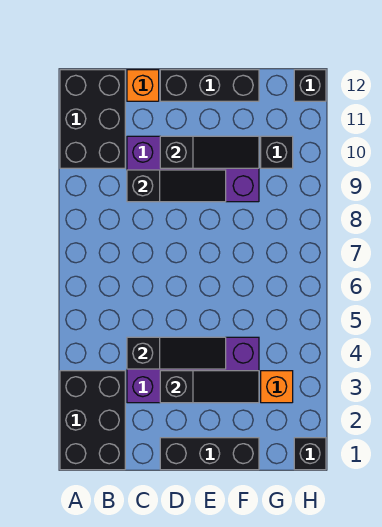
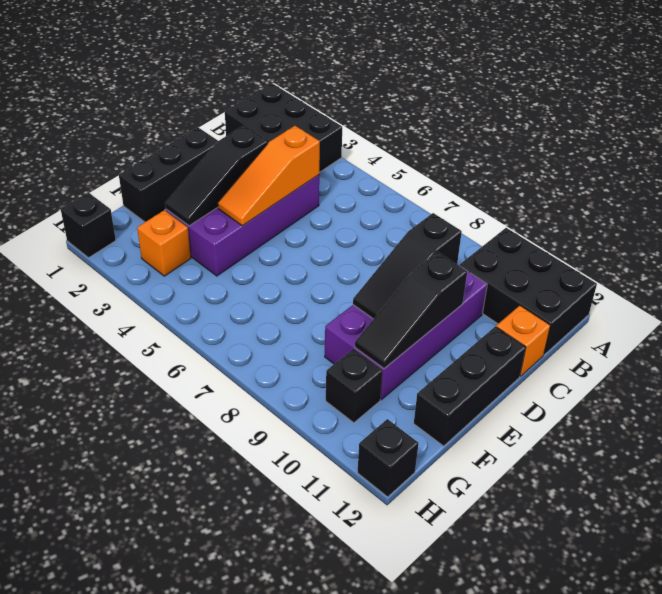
black 1x3 slope [127,337,226,369] -> orange 1x3 slope [218,126,320,226]

